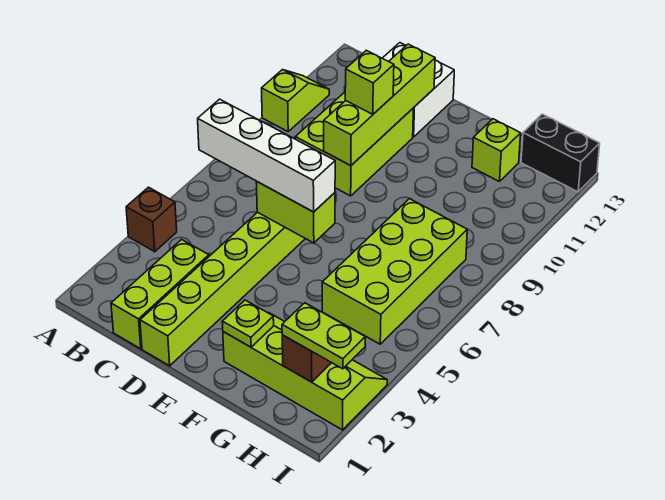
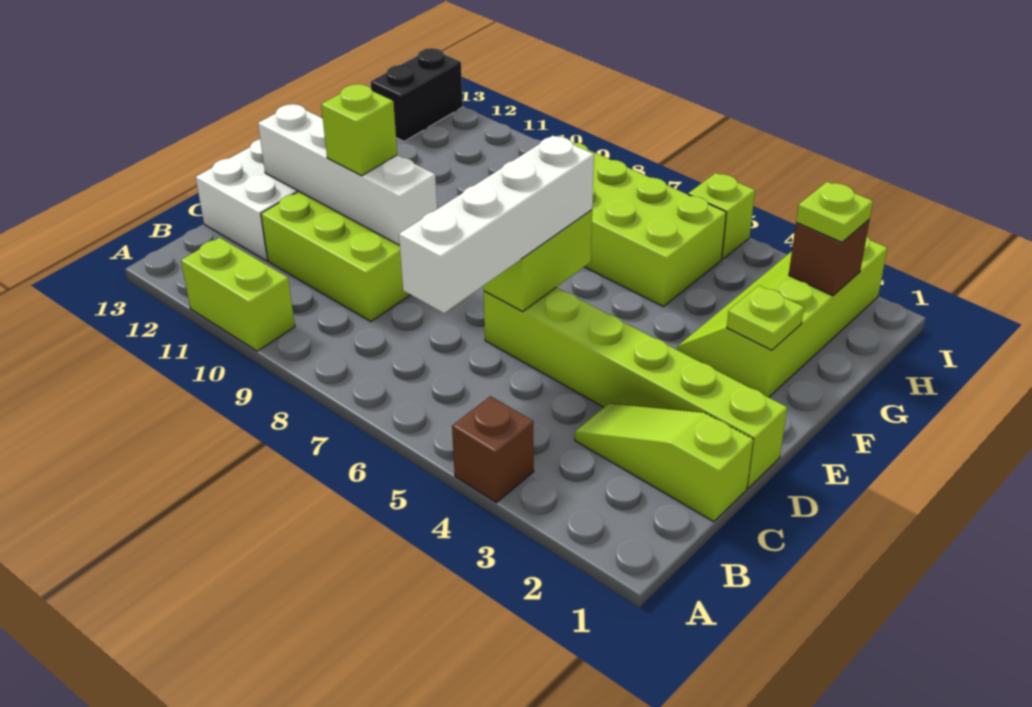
lime 1x2 slope [262,70,329,131] -> lime 1x2 brick [181,238,295,351]
lime 1x3 brick [111,240,209,349] -> lime 1x3 slope [575,403,754,522]
lime 1x4 brick [324,44,435,166] -> white 1x4 brick [258,104,437,245]
lime 1x1 brick [472,119,521,182] -> lime 1x1 brick moved to [688,173,755,259]
lime 1x2 plate [282,303,365,369] -> lime 1x1 plate [796,182,873,242]

